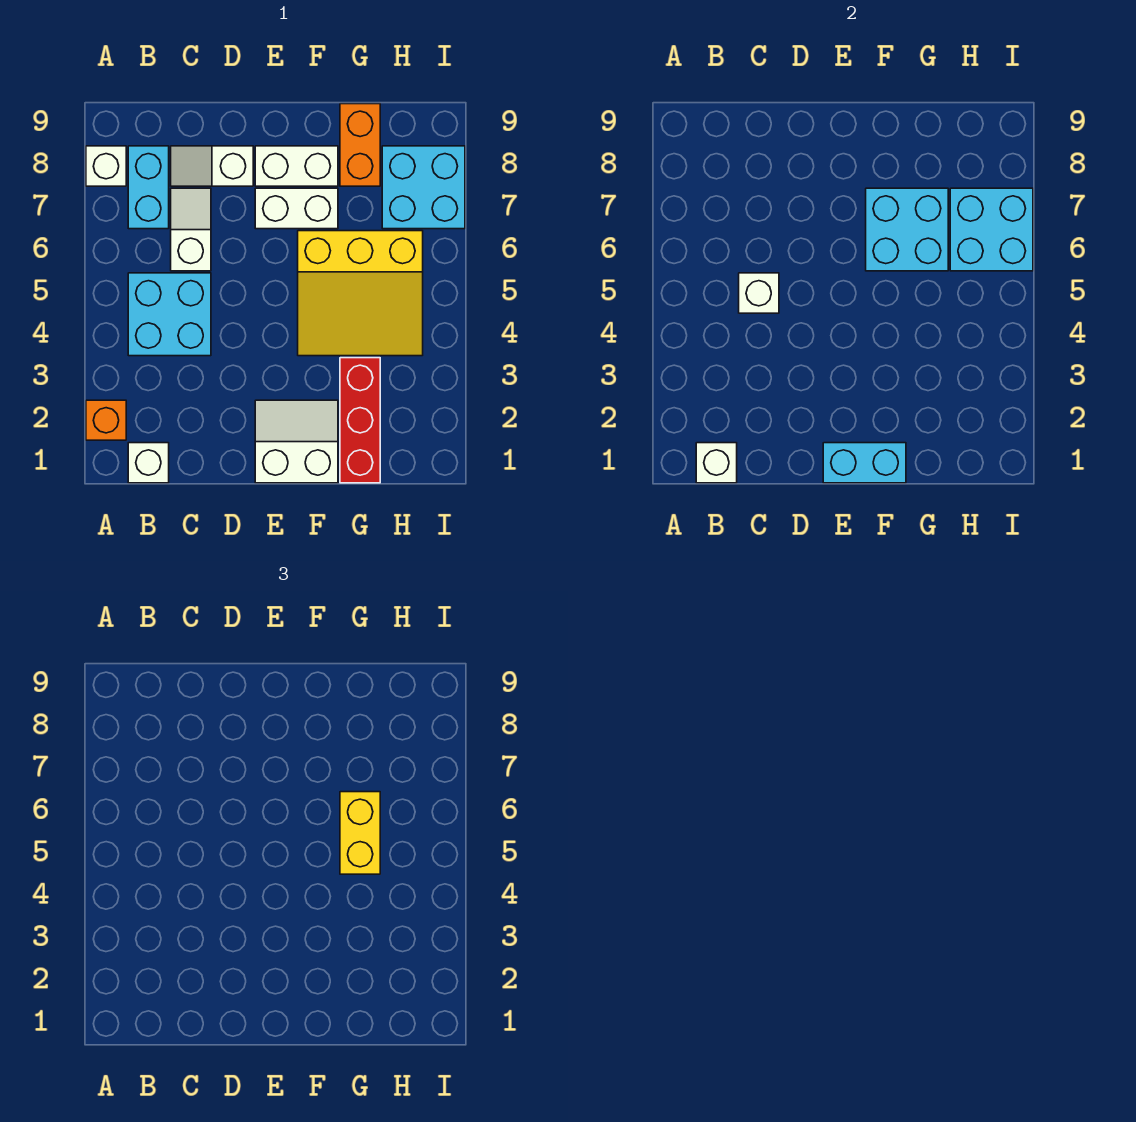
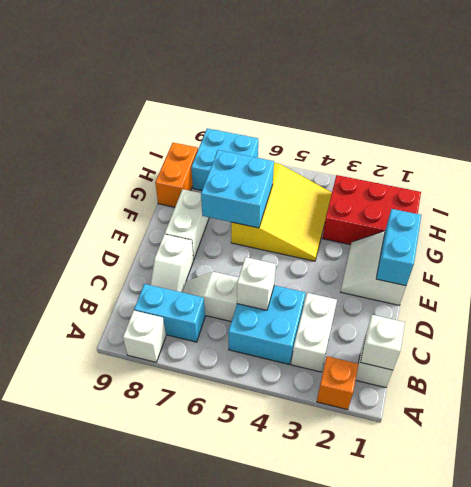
white 1x2 brick [255,188,338,229] -> white 1x2 brick moved to [291,293,337,372]
red 1x3 brick [340,358,380,483] -> red 2x3 brick [322,175,421,245]
yellow 1x2 brick [340,792,380,874] -> none
orange 1x2 brick [340,104,380,186] -> orange 1x2 brick turned to [155,143,198,207]
cyan 2x2 brick [950,188,1033,271] -> none

